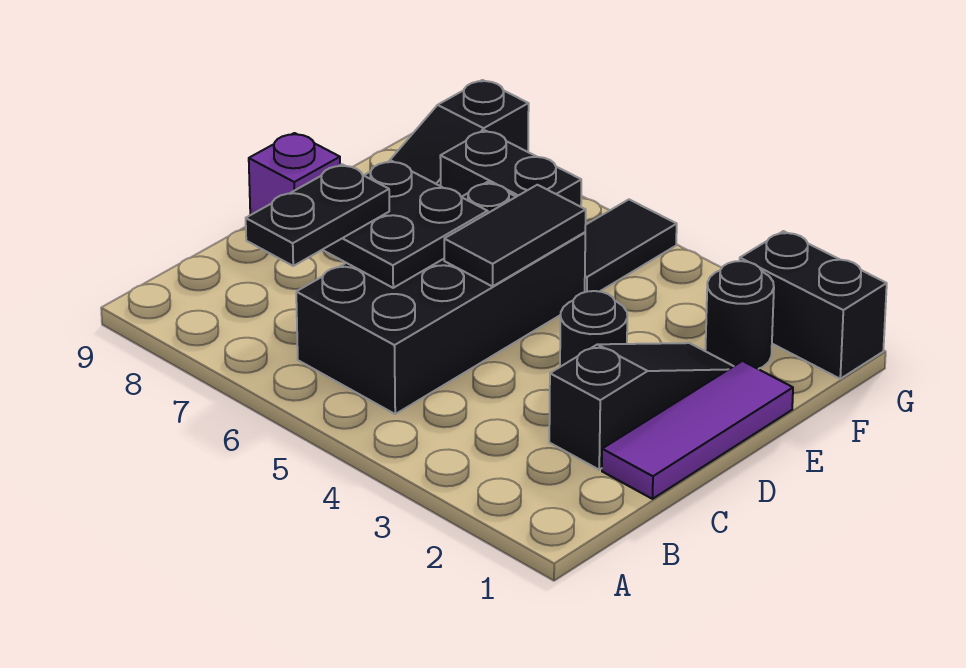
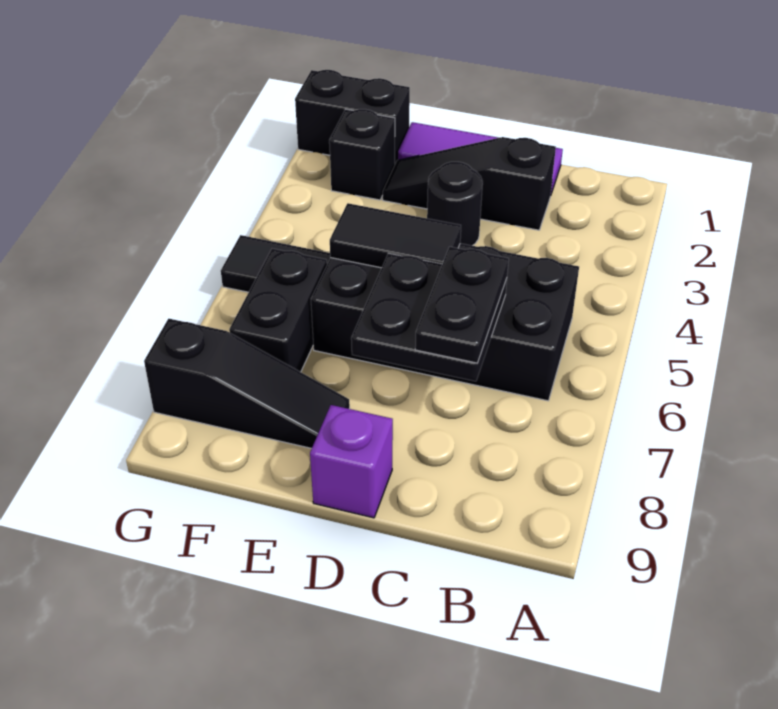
black 1x2 plate [246,164,389,266] -> black 1x2 plate turned to [415,247,509,363]
black 1x1 round brick [705,261,774,369] -> black 1x1 brick [329,109,395,200]
black 1x2 brick [740,231,887,379] -> black 1x2 brick turned to [295,70,410,164]

